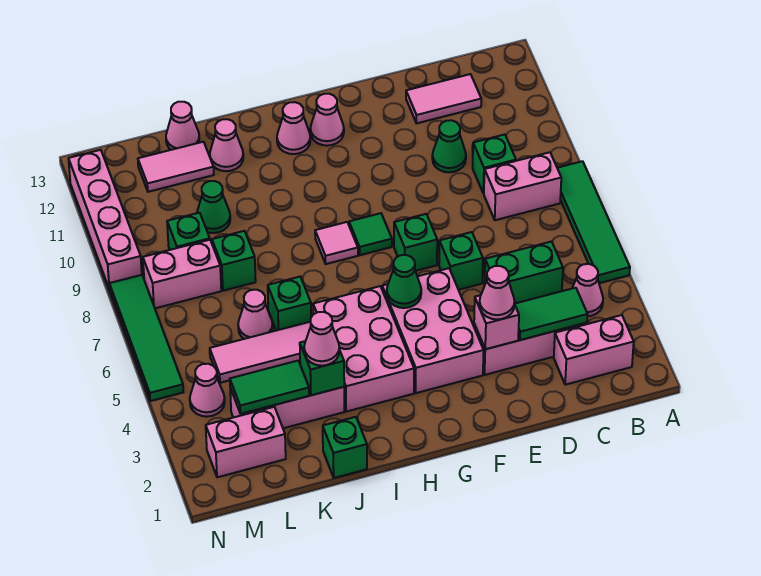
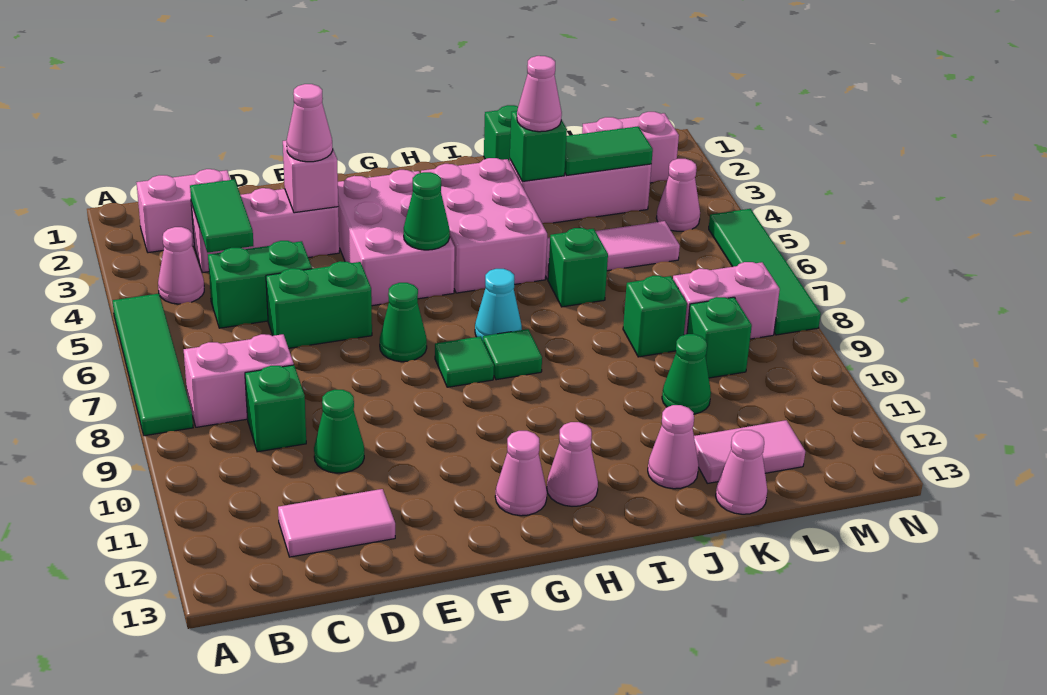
green 1x2 tile [515,288,588,340] -> green 1x2 tile turned to [190,179,253,252]
green 1x1 brick [439,232,483,290] -> green 1x2 brick [266,261,372,348]
green 1x1 brick [394,214,437,271] -> green 1x1 cone [380,283,427,362]
none -> cyan 1x1 cone [475,269,522,340]
pink 1x1 tile [315,222,358,264] -> green 1x1 tile [483,329,542,380]
pink 1x1 cone [238,290,273,339] -> none
pink 1x4 brick [69,150,142,290] -> none

